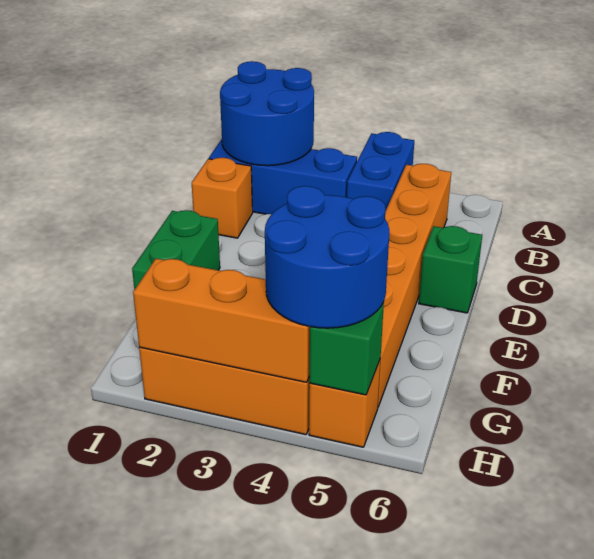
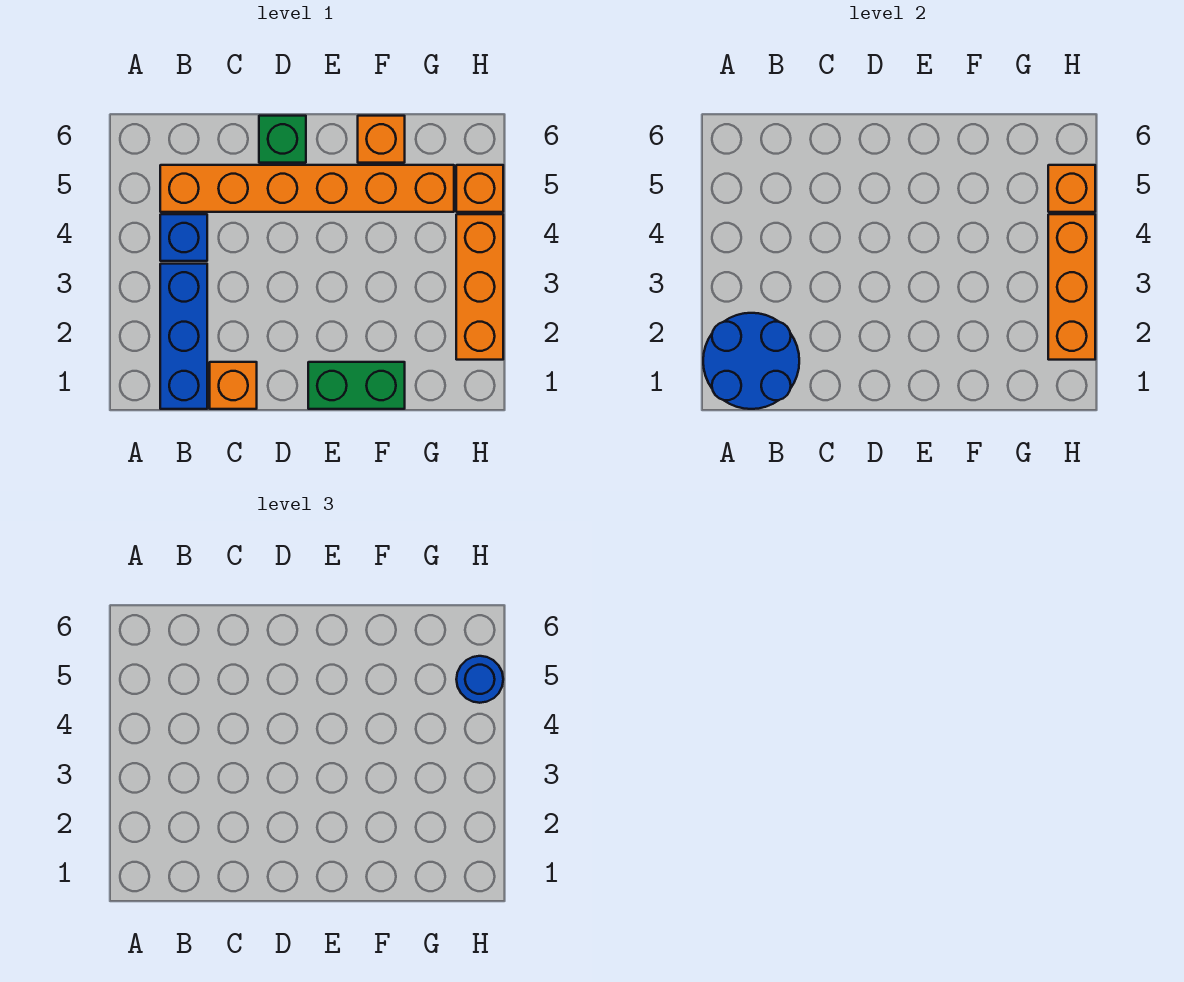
blue 1x2 brick [347,132,414,211] -> blue 1x1 brick [160,214,207,261]
none -> orange 1x1 brick [358,116,405,163]
blue 2x2 round brick [265,186,389,328] -> blue 1x1 round brick [456,656,503,703]
green 1x1 brick [310,302,384,395] -> orange 1x1 brick [1048,165,1095,212]

